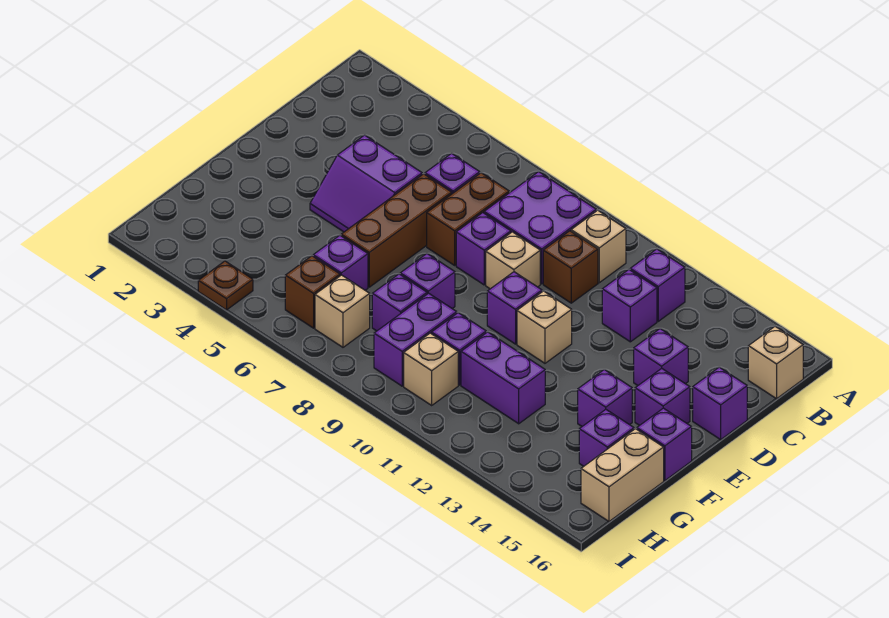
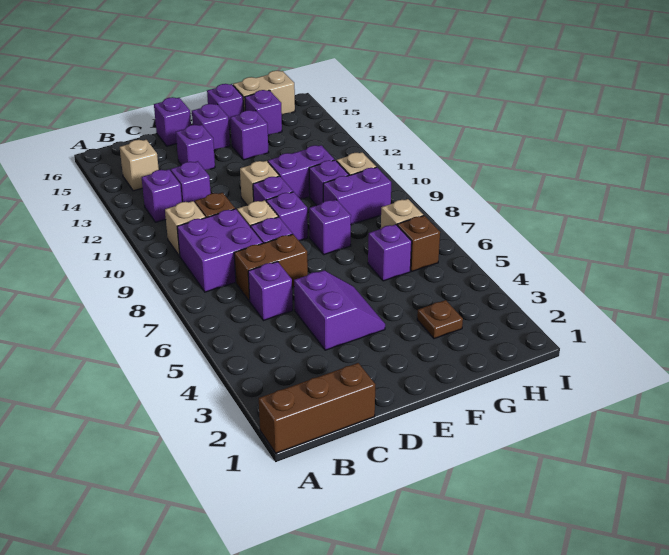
tan 1x1 brick [748,327,803,399] -> tan 1x1 brick moved to [120,140,159,191]
brown 1x3 brick [341,174,452,287] -> brown 1x3 brick moved to [259,363,375,453]
purple 1x1 brick [372,274,427,331] -> purple 1x1 brick moved to [266,192,308,241]
purple 1x2 brick [461,332,545,424] -> purple 1x2 brick turned to [268,145,335,199]
brown 1x1 plate [198,261,253,310] -> brown 1x1 plate moved to [417,300,463,339]

